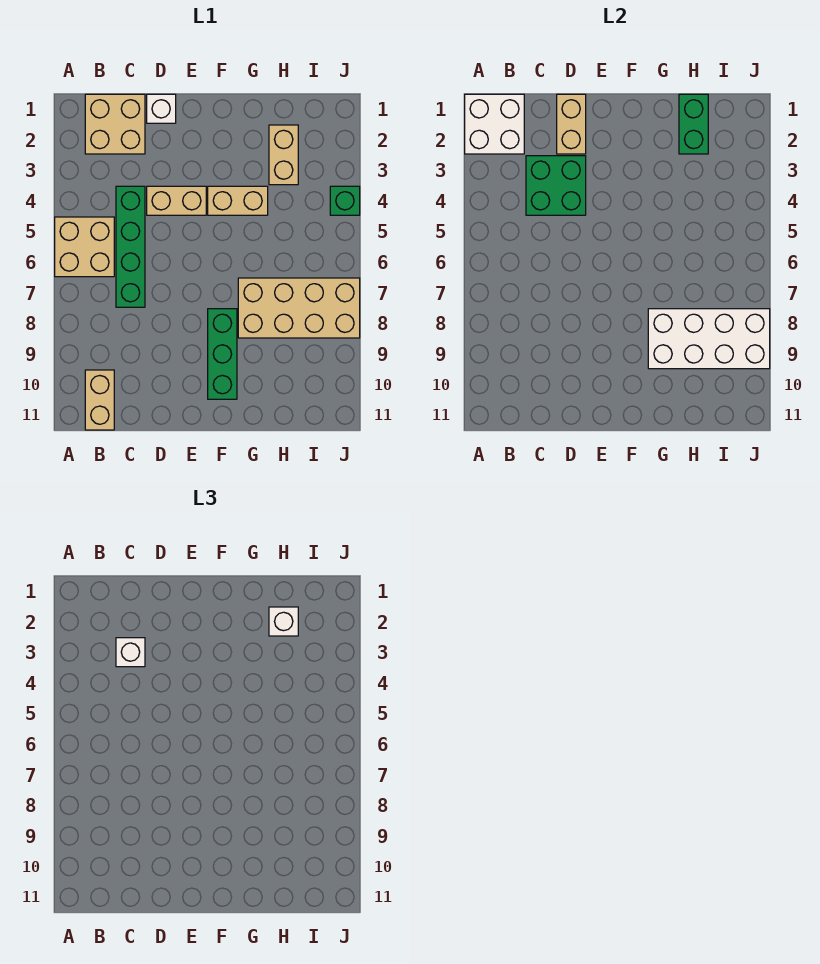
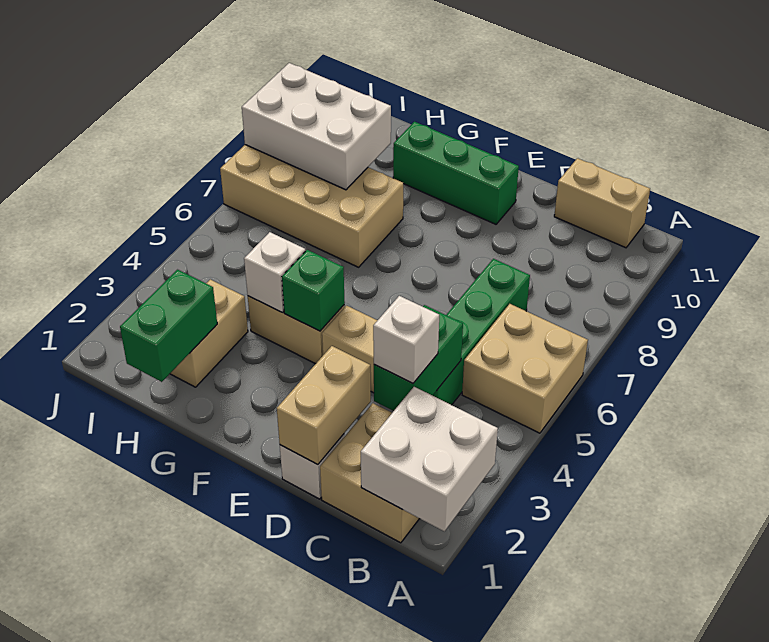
tan 1x2 brick [85,370,114,430] -> tan 1x2 brick turned to [554,158,650,248]
green 2x2 brick [526,156,586,215] -> green 1x2 brick [374,305,463,411]
green 1x3 brick [208,309,237,399] -> green 1x3 brick turned to [393,122,519,224]
white 2x4 brick [648,309,770,369] -> white 2x3 brick [242,63,391,190]
white 1x1 brick [269,607,298,636] -> white 1x1 brick moved to [244,232,305,312]
green 1x1 brick [330,186,360,215] -> green 1x1 brick moved to [282,250,345,331]

